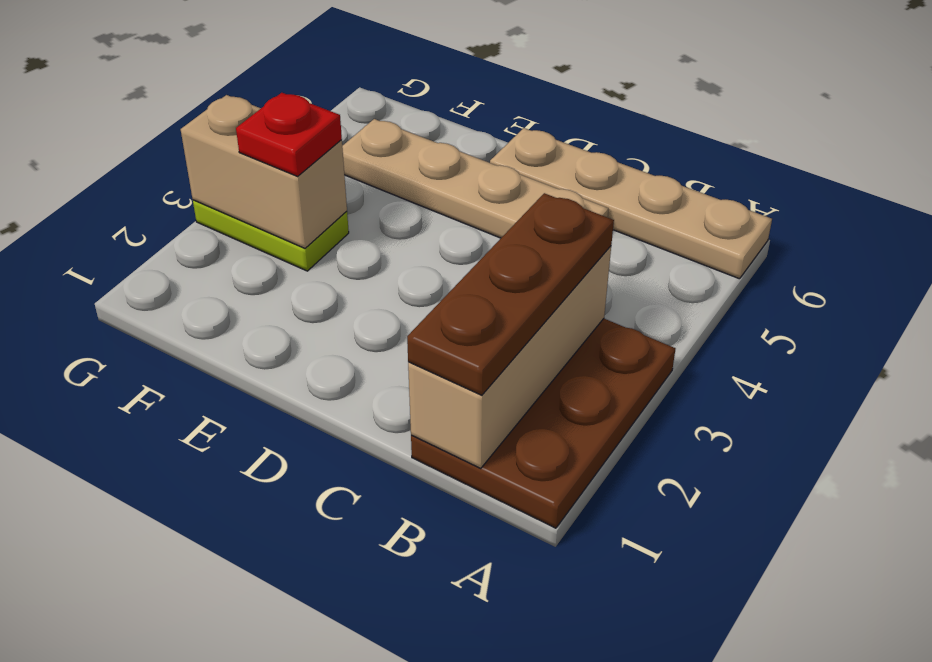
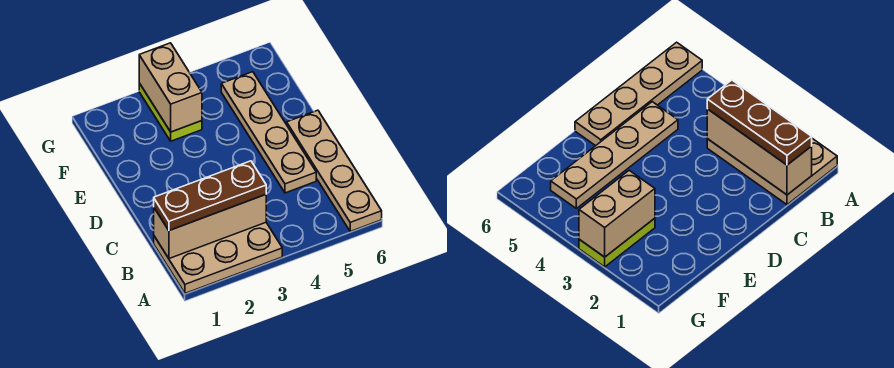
brown 2x3 plate [411,319,676,528] -> tan 2x3 plate [154,223,282,293]
red 1x1 plate [236,93,342,176] -> none

